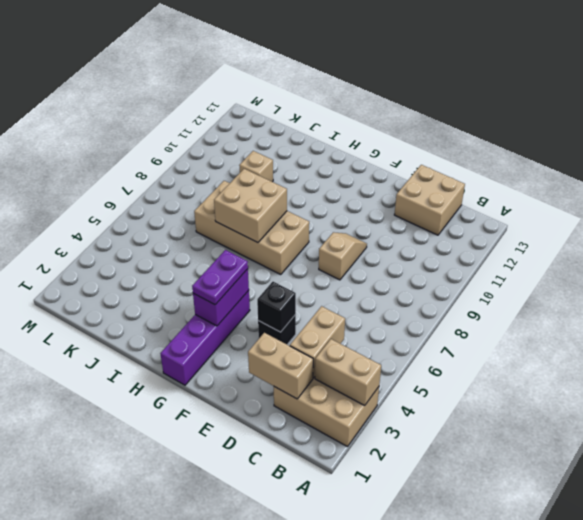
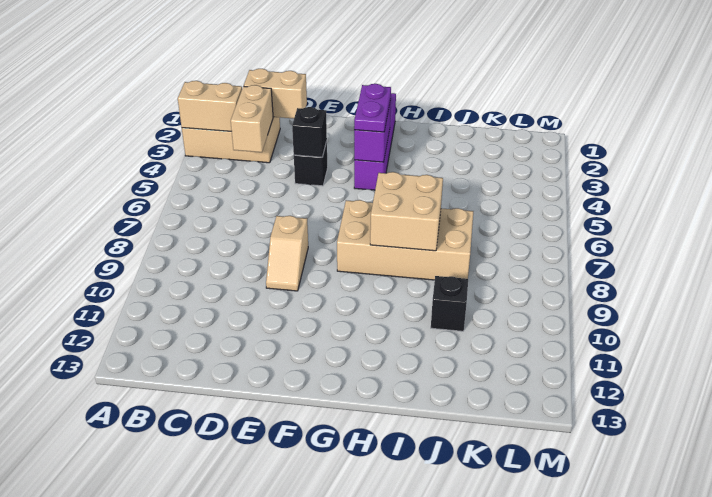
tan 2x2 brick [394,165,465,235] -> none
tan 1x1 brick [239,151,273,182] -> black 1x1 brick [431,276,468,331]

